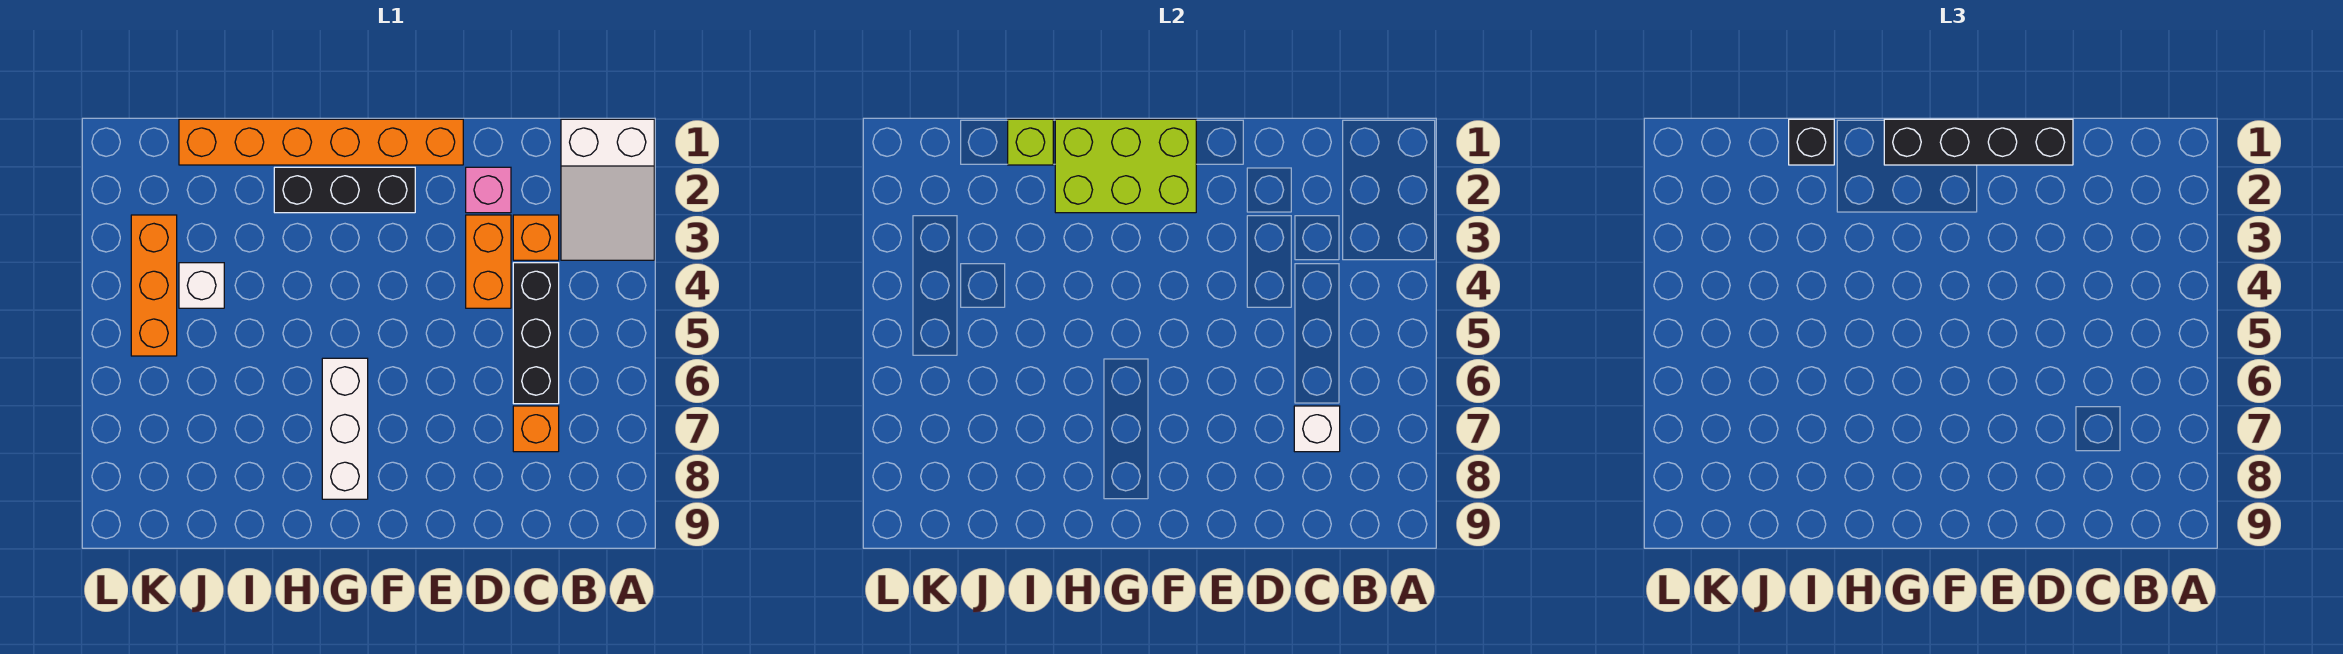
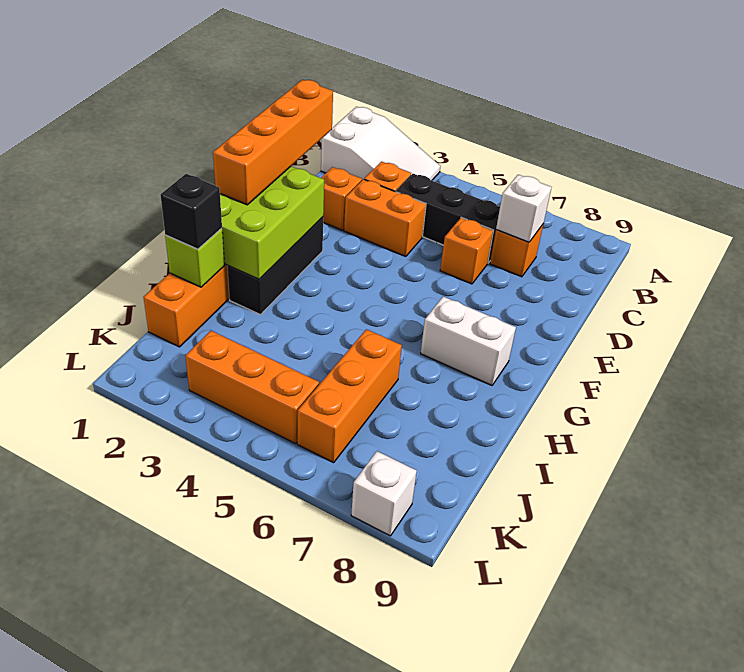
black 1x4 brick [1884,119,2073,165] -> orange 1x4 brick [213,80,333,205]
pink 1x1 brick [466,167,511,213] -> orange 1x1 brick [321,167,362,230]
none -> orange 1x1 brick [440,218,493,284]
white 1x3 brick [322,358,368,499] -> white 1x2 brick [421,296,516,385]
none -> orange 1x3 brick [297,329,402,463]
white 1x1 brick [179,263,224,308] -> white 1x1 brick moved to [351,451,417,536]

